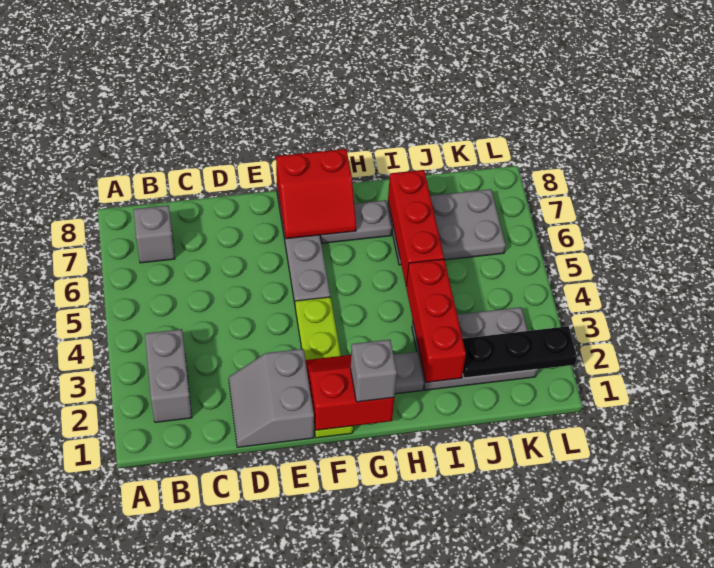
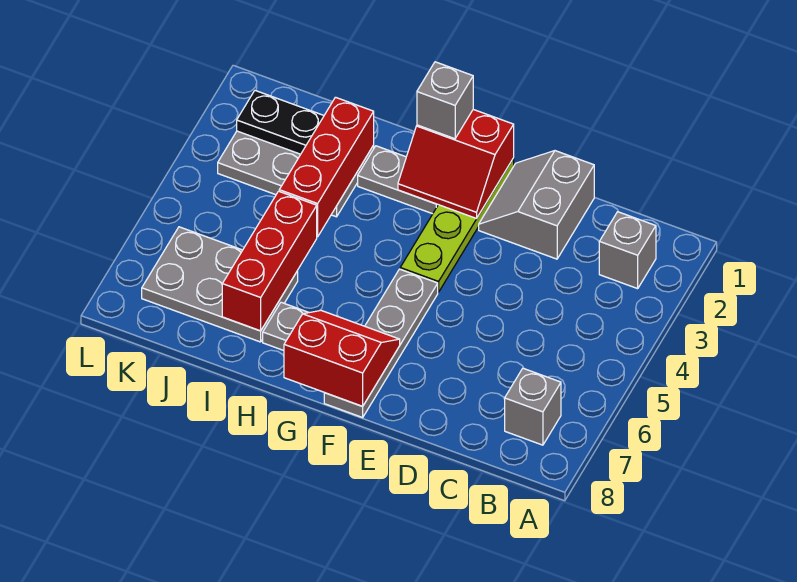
grey 1x2 brick [145,329,192,422] -> grey 1x1 brick [599,212,656,289]
grey 2x2 slope [229,349,314,447] -> grey 2x2 slope turned to [479,151,594,259]
black 1x3 plate [463,326,577,378] -> black 1x2 plate [237,91,324,154]

